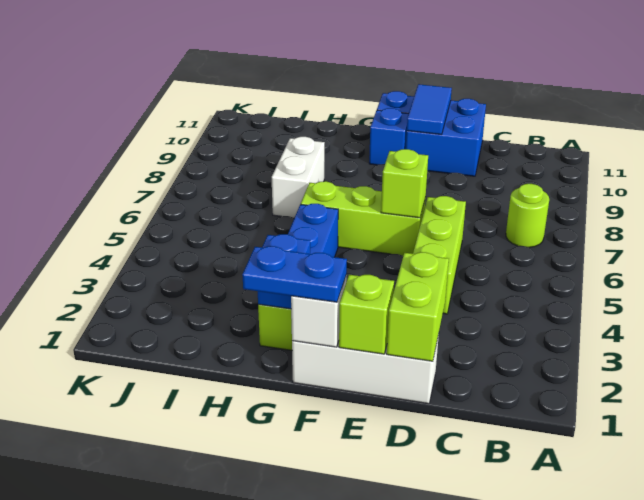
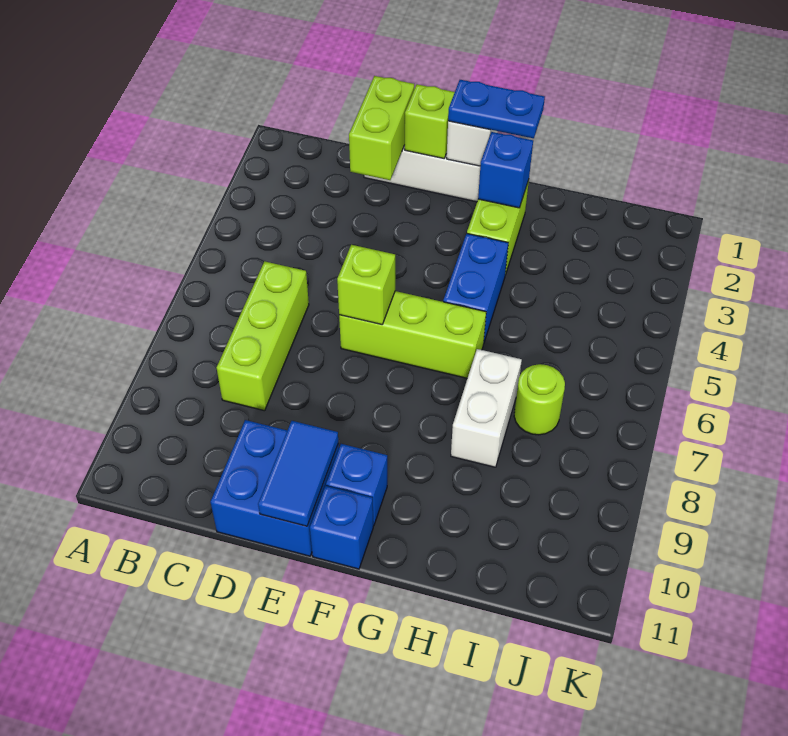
lime 1x1 round brick [506,184,549,247] -> lime 1x1 round brick moved to [514,364,565,435]
lime 1x3 brick [413,196,466,314] -> lime 1x3 brick moved to [217,261,309,411]

